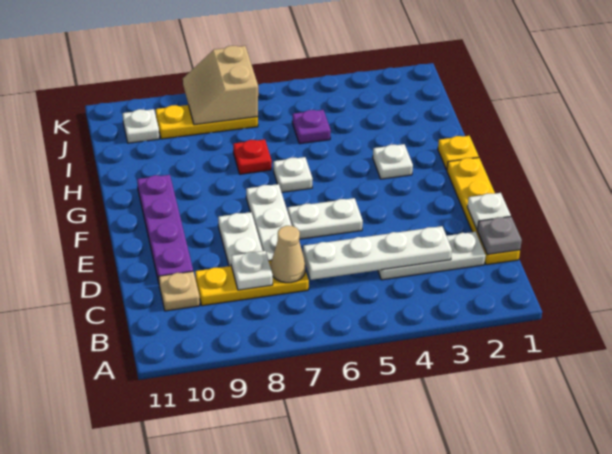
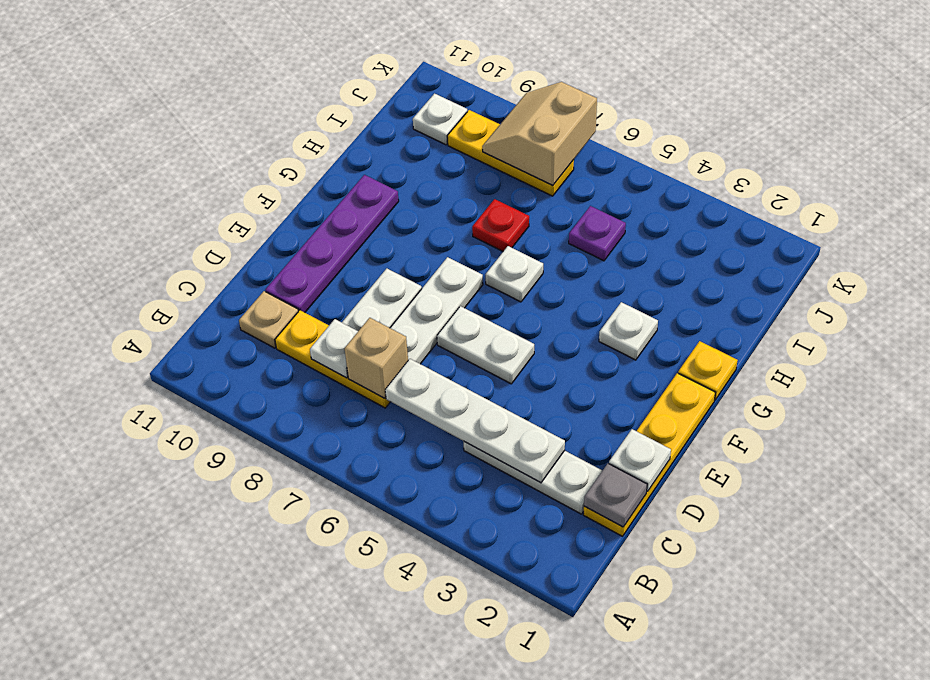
tan 1x1 cone [271,226,305,283] -> tan 1x1 brick [345,318,408,398]

